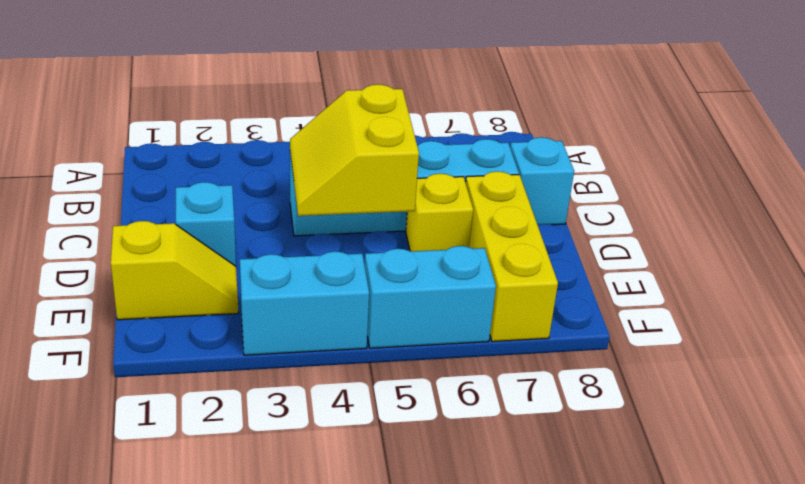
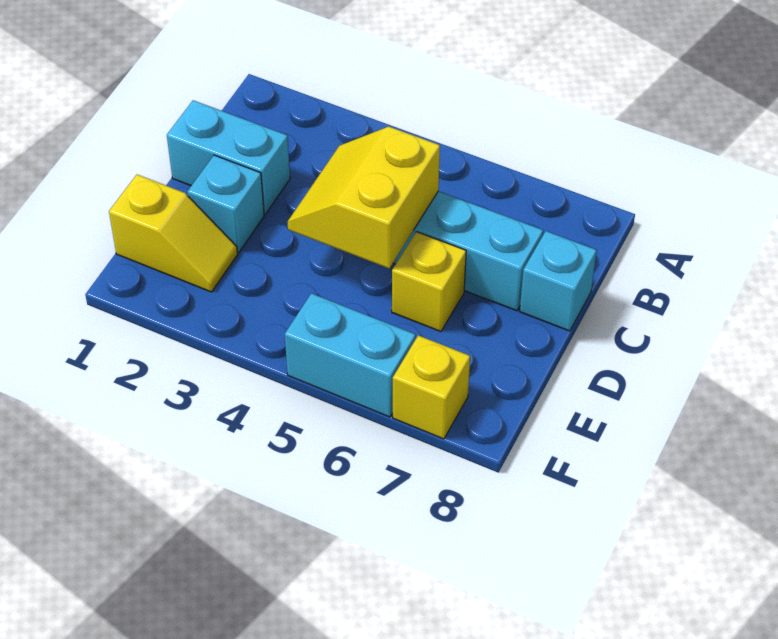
yellow 1x3 brick [466,171,558,342] -> yellow 1x1 brick [393,335,470,439]
cyan 1x2 brick [240,251,369,355] -> cyan 1x2 brick moved to [167,100,290,214]

